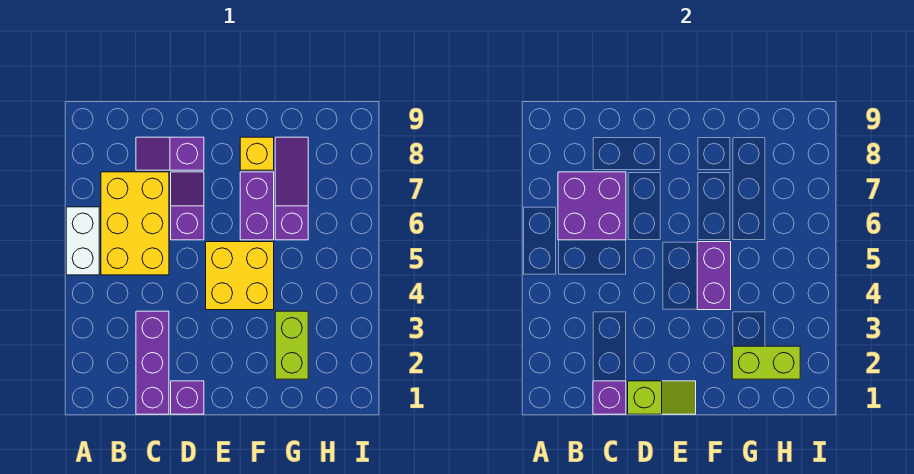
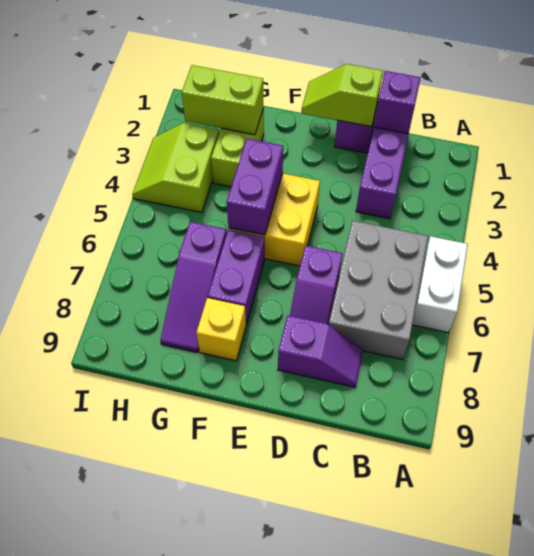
yellow 2x3 brick [101,172,169,275] -> grey 2x3 brick [328,221,428,360]
purple 2x2 brick [558,172,626,240] -> none
none -> lime 2x2 slope [132,123,219,213]

